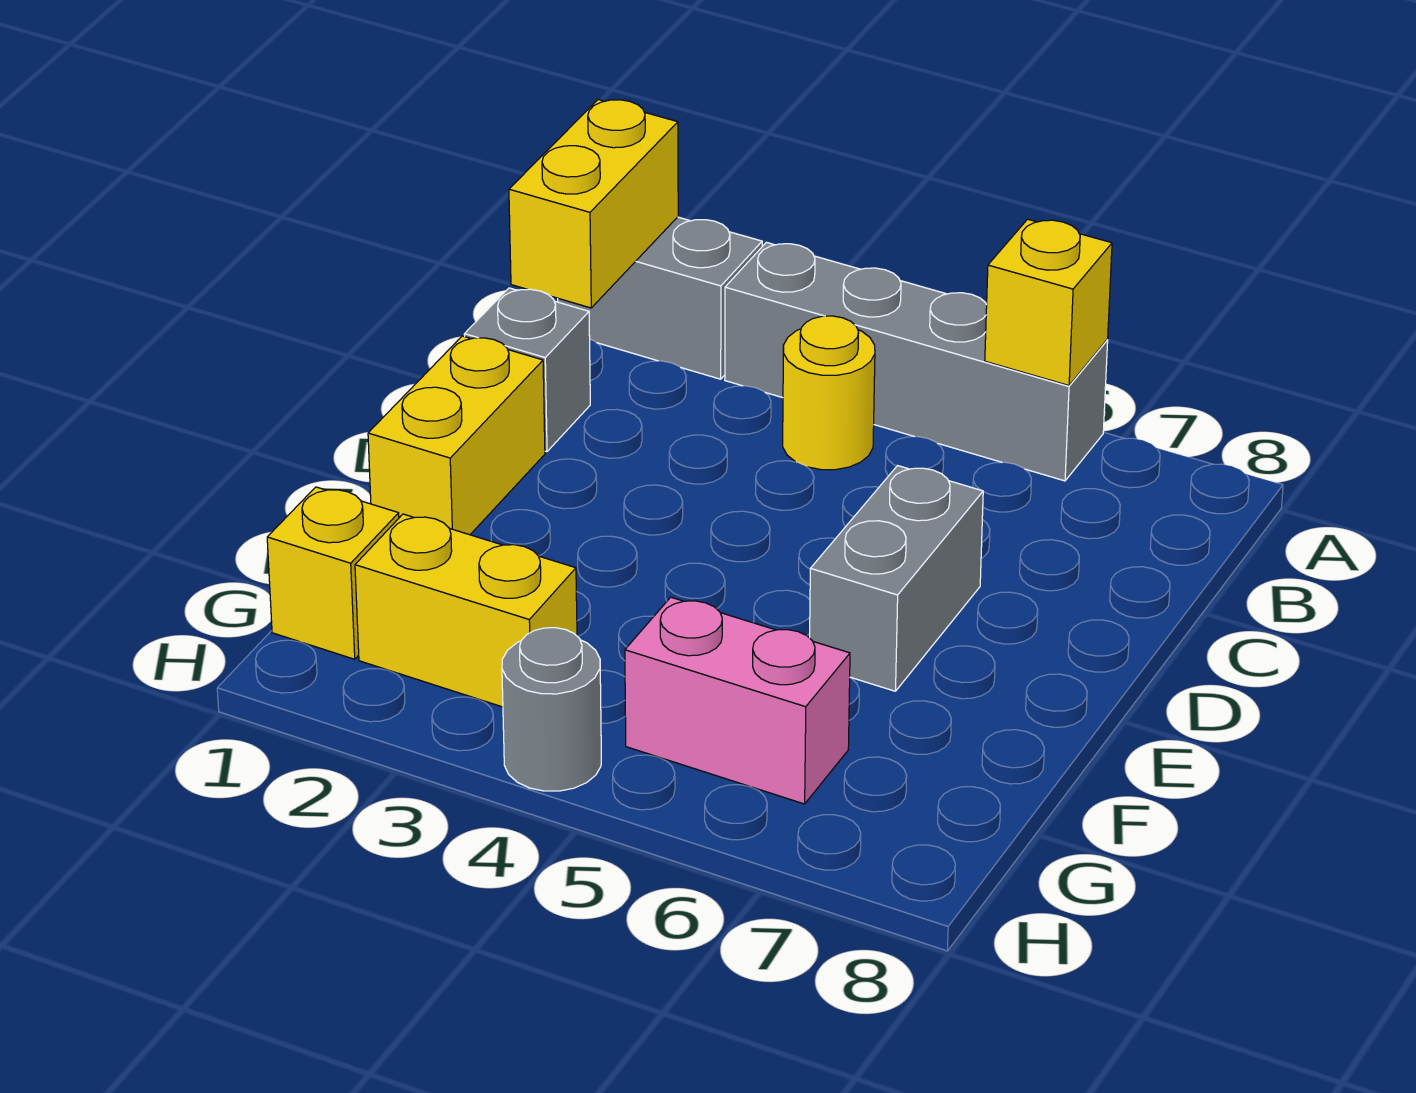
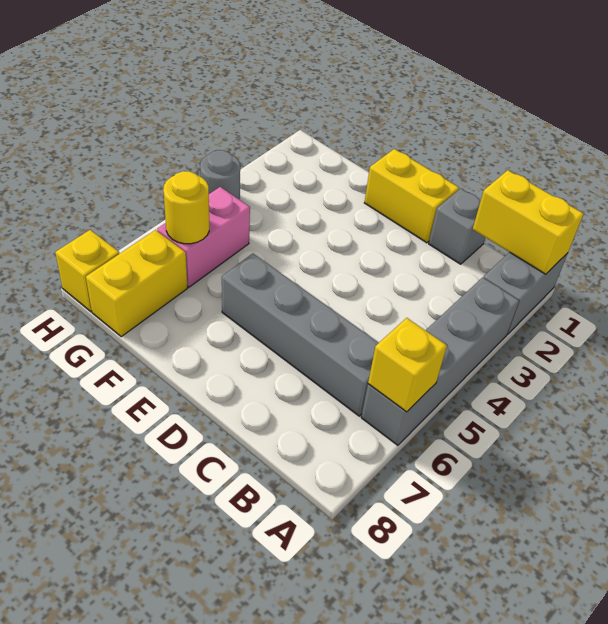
yellow 1x1 round brick [783,316,875,470] -> yellow 1x1 round brick moved to [163,171,209,244]
grey 1x2 brick [810,466,983,691] -> grey 1x4 brick [222,254,379,416]
yellow 1x1 brick [267,487,399,659] -> yellow 1x1 brick moved to [55,230,119,311]
yellow 1x2 brick [355,514,577,707] -> yellow 1x2 brick moved to [86,230,187,336]

